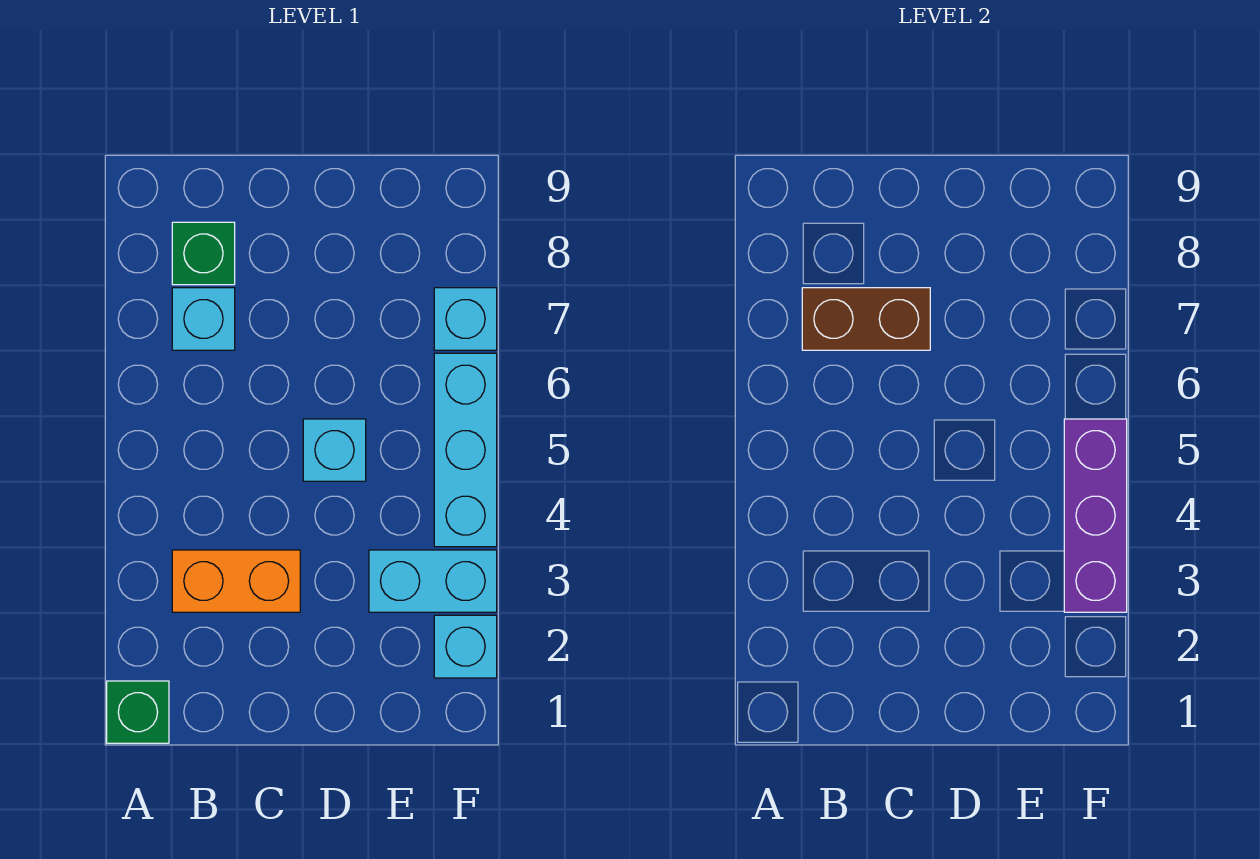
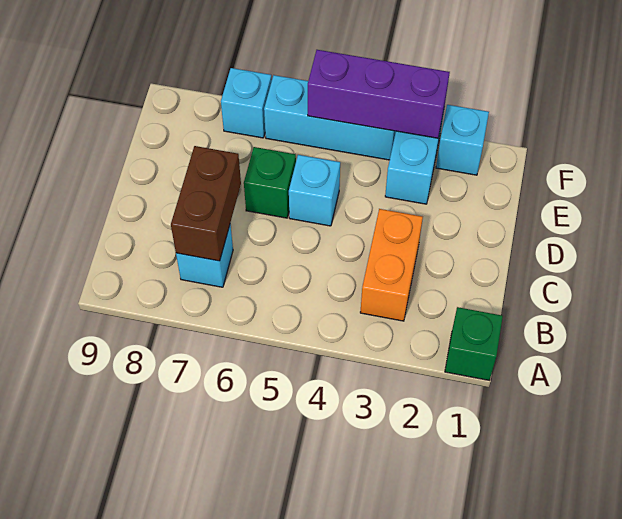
green 1x1 brick [172,222,235,285] -> green 1x1 brick moved to [244,147,296,218]

